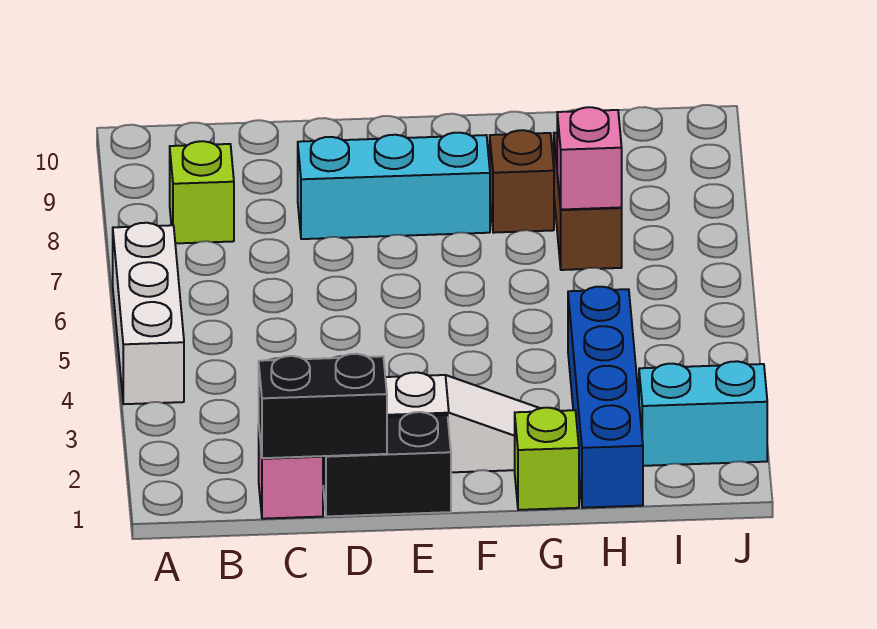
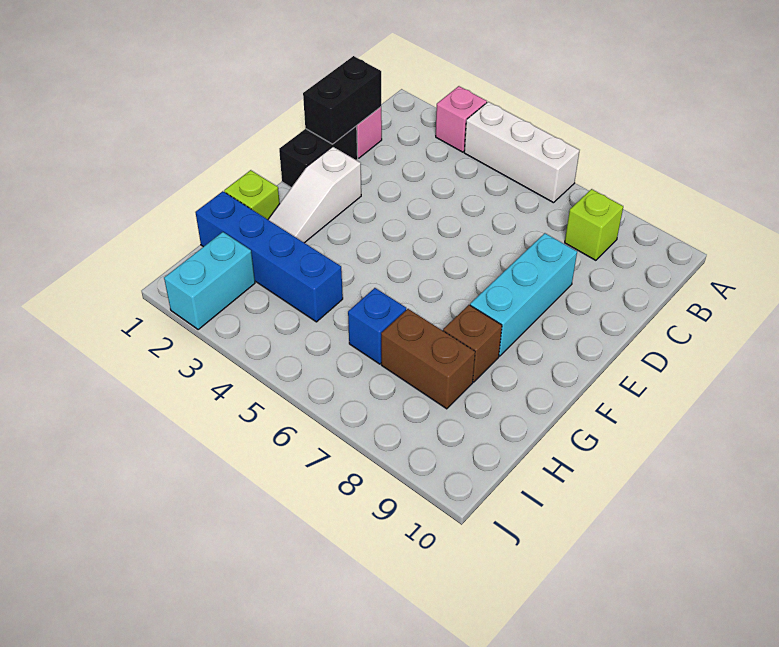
none -> blue 1x1 brick [348,288,406,364]
pink 1x1 brick [557,107,622,210] -> pink 1x1 brick moved to [436,86,487,152]

